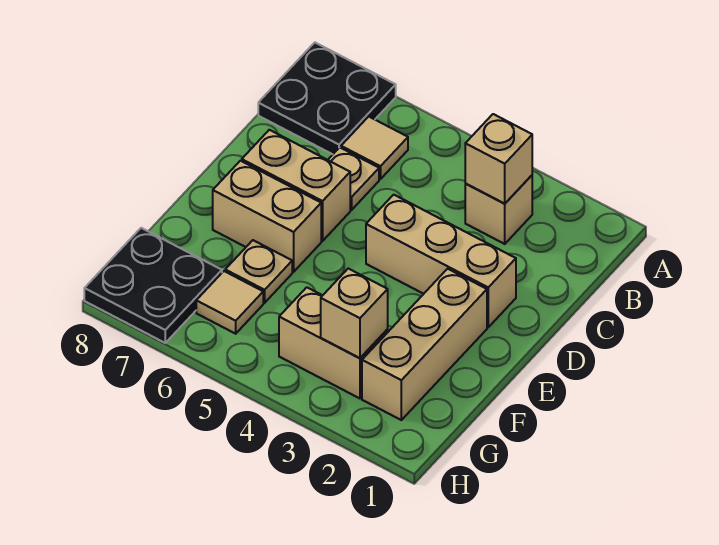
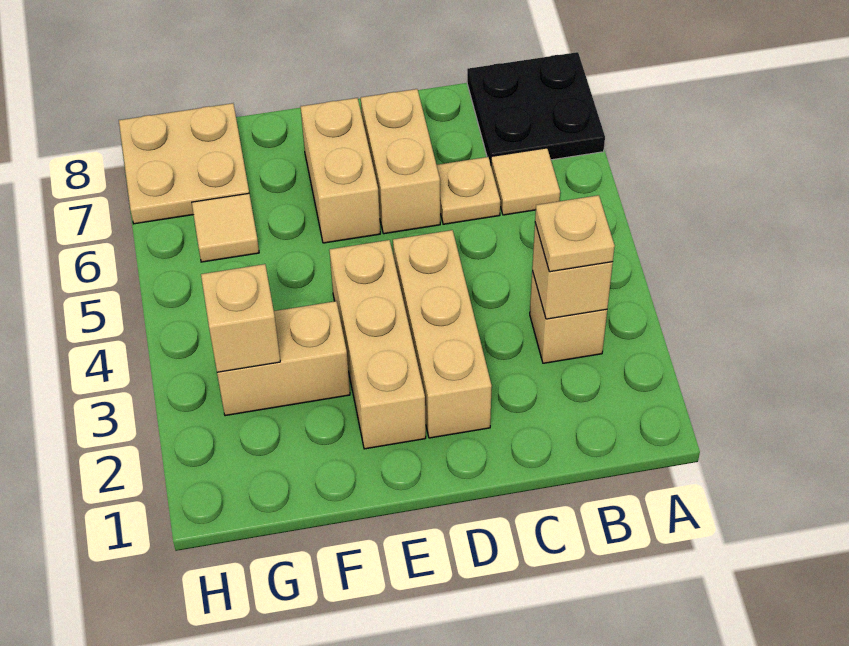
tan 1x3 brick [362,269,487,420] -> tan 1x3 brick turned to [329,240,426,449]
tan 1x1 plate [225,240,292,303] -> tan 1x1 plate moved to [535,195,615,272]
tan 1x2 brick [279,287,388,398] -> tan 1x2 brick turned to [217,301,350,416]
black 2x2 plate [84,228,222,343] -> tan 2x2 plate [119,103,249,224]

